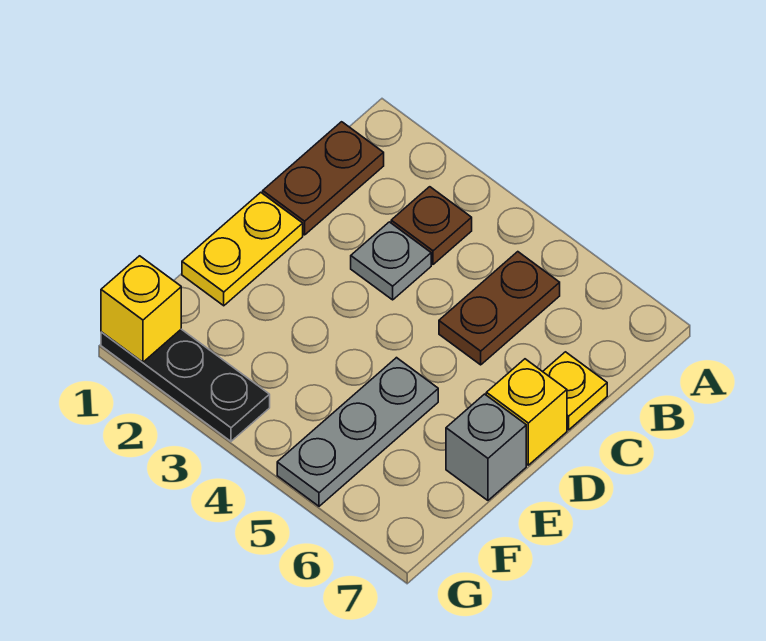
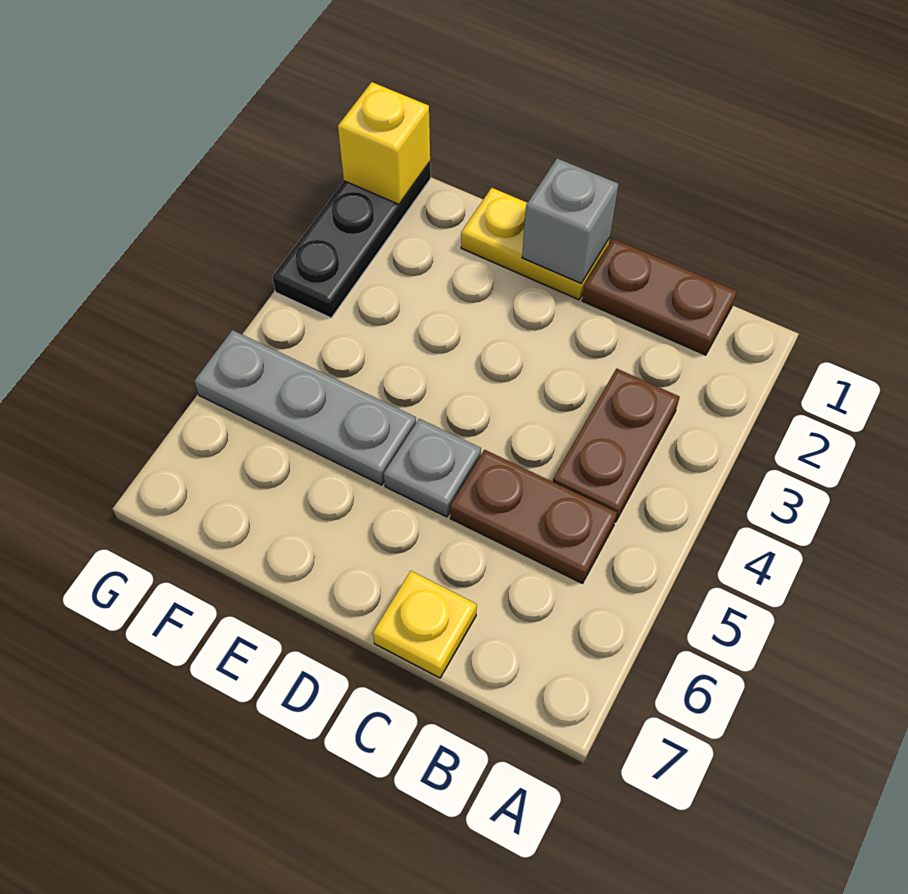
brown 1x1 plate [391,187,472,264] -> brown 1x2 plate [553,369,679,522]
grey 1x1 plate [351,222,431,300] -> grey 1x1 plate moved to [384,419,481,517]
yellow 1x1 brick [486,359,567,465] -> none
grey 1x1 brick [446,394,526,500] -> grey 1x1 brick moved to [522,158,619,283]

